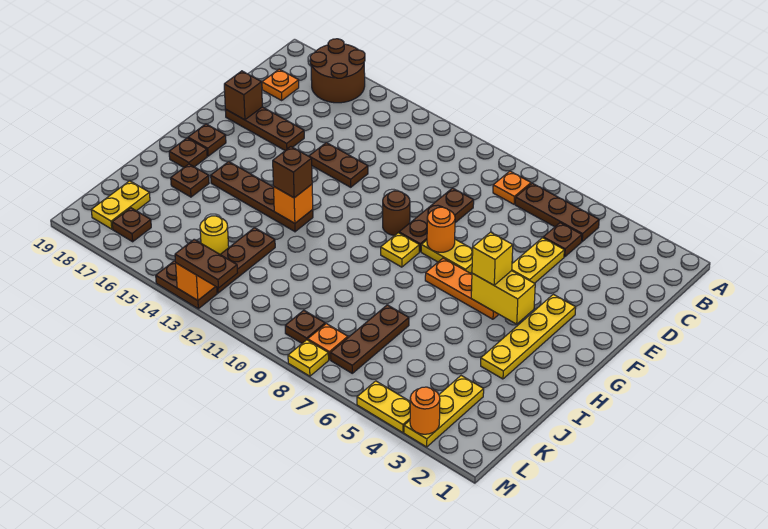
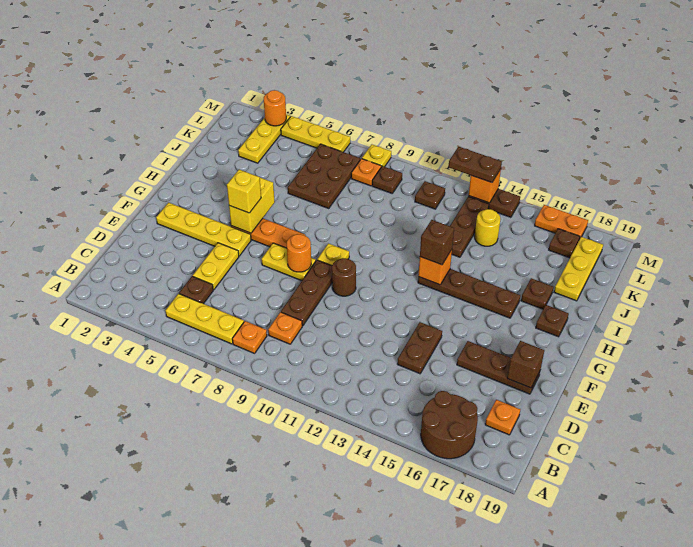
brown 1x3 plate [515,183,599,242] -> yellow 1x3 plate [166,294,244,344]
none -> orange 1x1 plate [268,312,302,344]
brown 1x2 plate [309,143,368,187] -> brown 1x2 plate turned to [397,322,442,374]
yellow 1x4 plate [481,294,576,379] -> yellow 1x4 plate turned to [156,203,251,256]
yellow 1x2 brick [471,271,535,324] -> yellow 1x2 brick turned to [229,178,275,233]
brown 1x1 plate [188,124,226,156] -> brown 1x1 plate moved to [415,181,445,209]
brown 1x3 plate [330,305,409,373] -> brown 2x3 plate [288,144,360,208]
yellow 1x2 plate [91,181,150,229] -> yellow 1x3 plate [554,237,603,301]
yellow 1x2 plate [357,381,410,433] -> yellow 1x3 plate [281,116,350,152]
none -> orange 1x2 plate [535,205,588,238]

